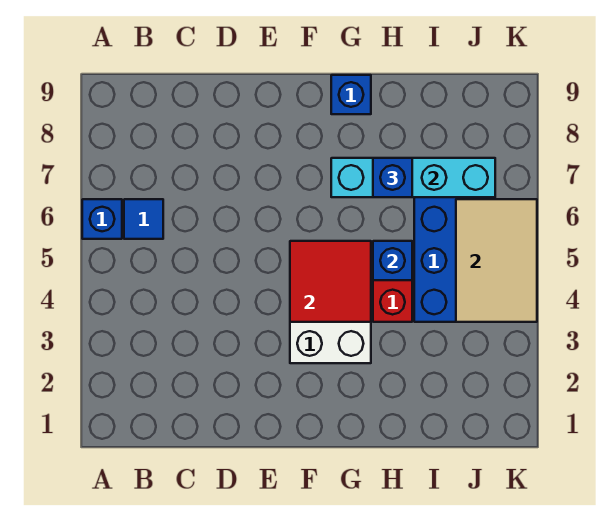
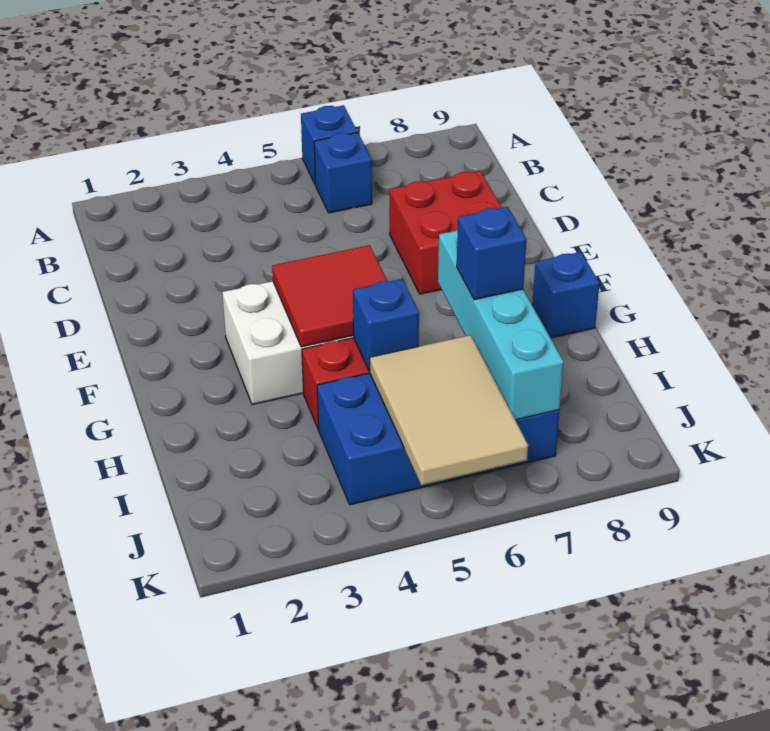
blue 1x1 tile [124,199,163,239] -> blue 1x1 brick [314,133,372,213]
none -> red 2x2 brick [389,171,502,294]
tan 2x3 tile [456,199,537,322] -> tan 2x3 tile turned to [370,335,528,485]

